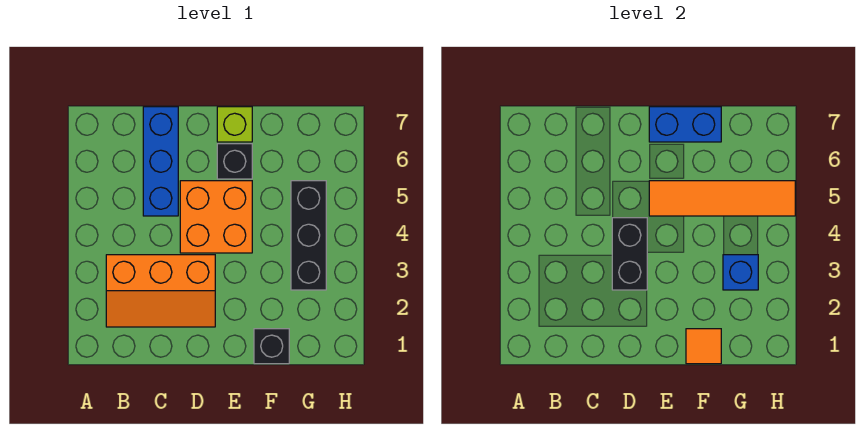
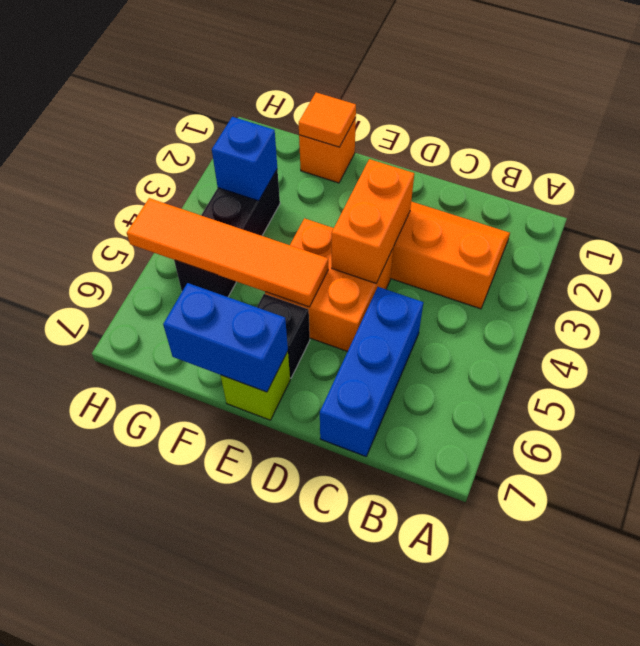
black 1x2 brick [612,218,647,290] -> orange 1x2 brick [332,159,414,283]
black 1x1 brick [254,329,289,364] -> orange 1x1 brick [299,118,356,183]

